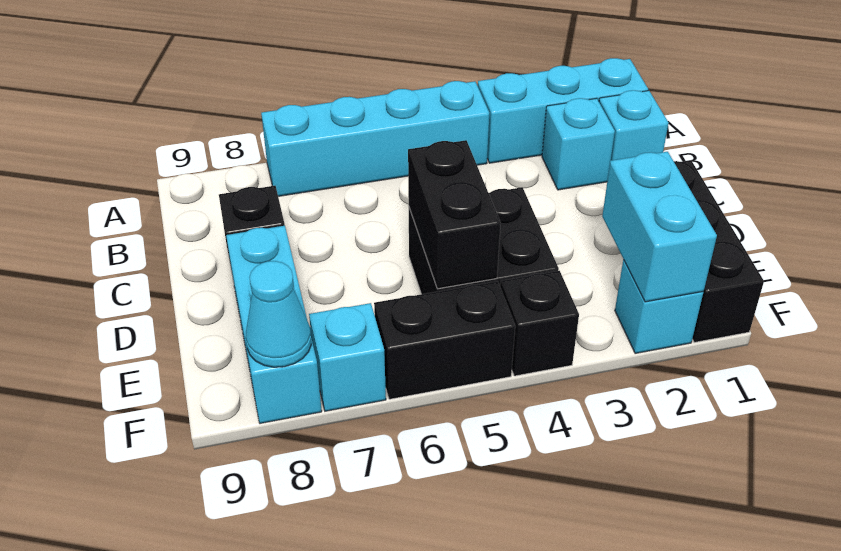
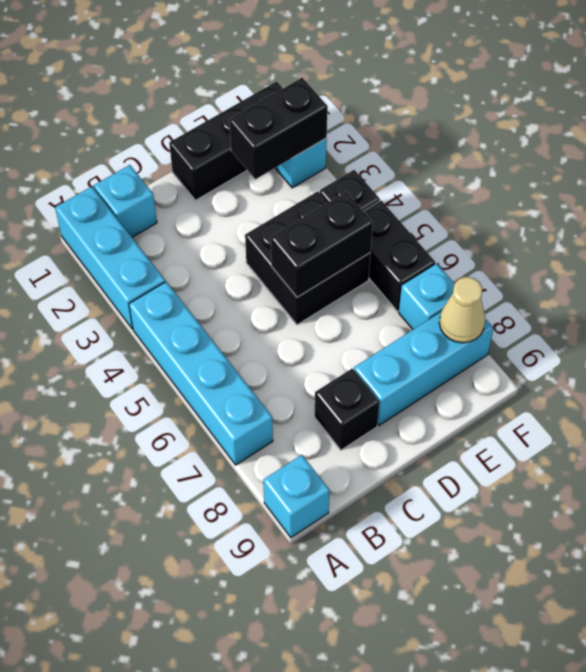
cyan 1x1 brick [542,98,615,190] -> cyan 1x1 brick moved to [263,455,330,538]
cyan 1x2 brick [602,152,717,302] -> black 1x2 brick [229,78,328,179]
cyan 1x1 cone [246,261,311,367] -> tan 1x1 cone [439,277,485,343]

